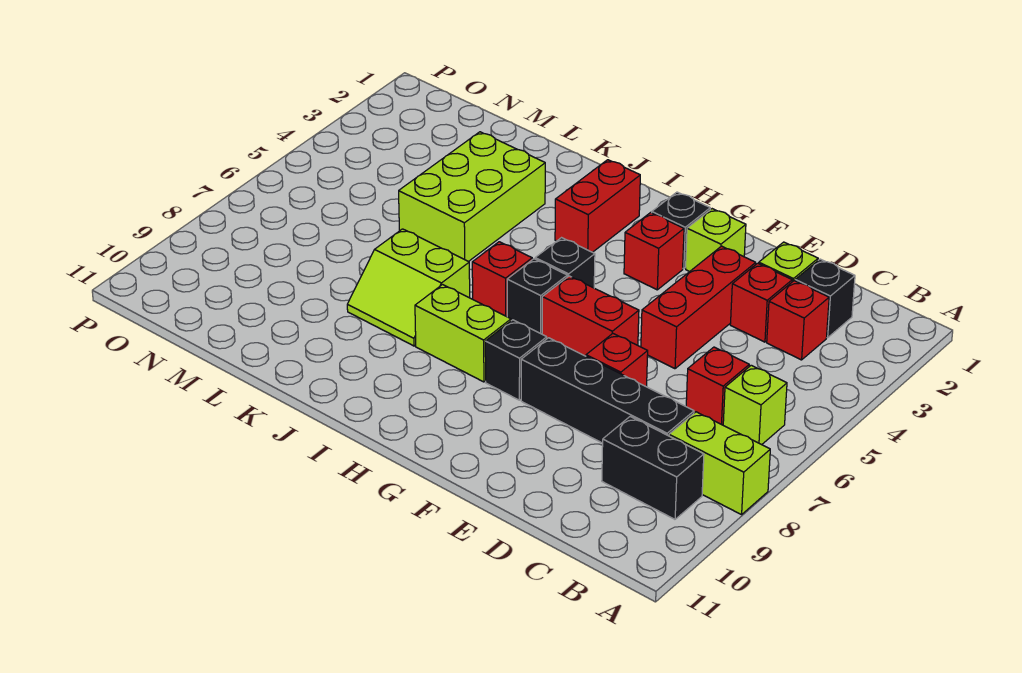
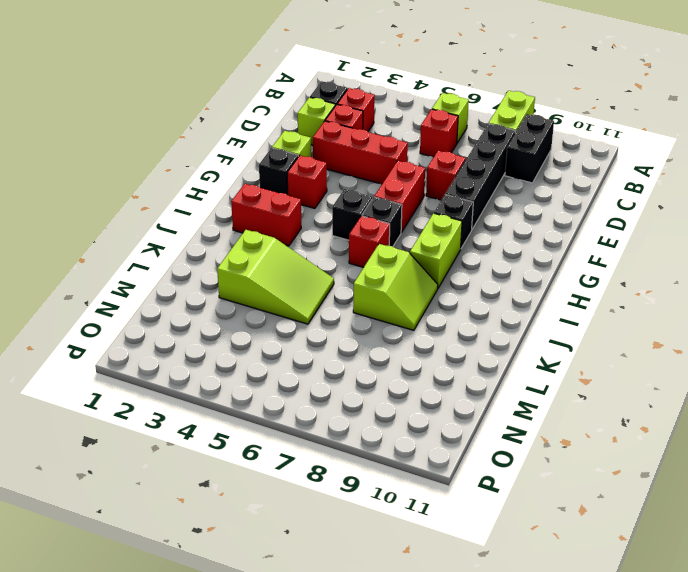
lime 2x3 brick [399,132,545,262] -> lime 2x3 slope [217,230,334,324]

